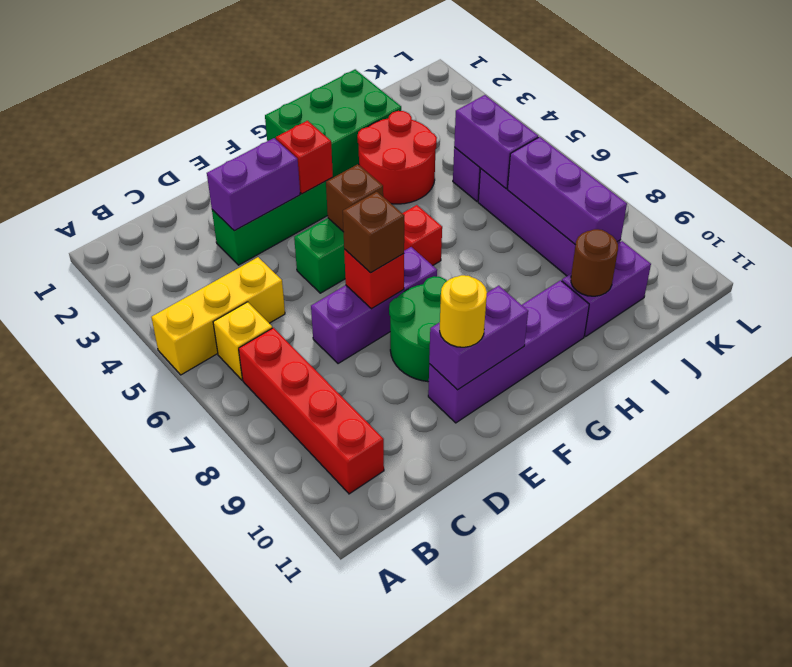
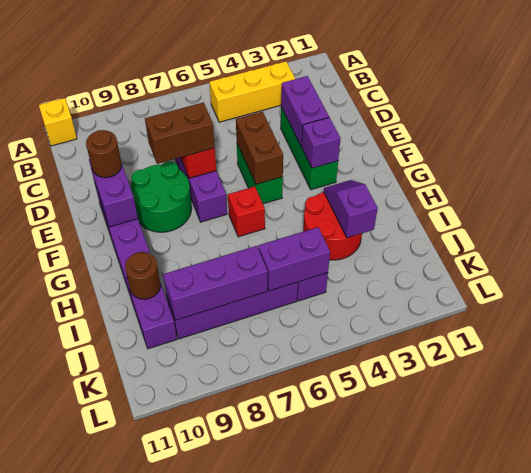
yellow 1x3 brick [151,257,285,375] -> yellow 1x3 brick turned to [209,61,295,122]
yellow 1x1 brick [213,302,272,380] -> yellow 1x1 brick moved to [39,98,77,146]
red 1x4 brick [239,328,384,494] -> none
brown 1x1 brick [343,192,404,273] -> brown 1x2 brick [145,103,215,164]
yellow 1x1 round brick [440,275,487,347] -> brown 1x1 round brick [86,130,122,178]
red 1x1 brick [276,121,333,194] -> purple 1x1 brick [301,117,341,168]
brown 1x1 brick [326,164,383,232] -> brown 1x2 brick [236,112,283,184]
green 2x3 brick [265,69,401,177] -> none
none -> purple 1x2 slope [324,180,378,238]

